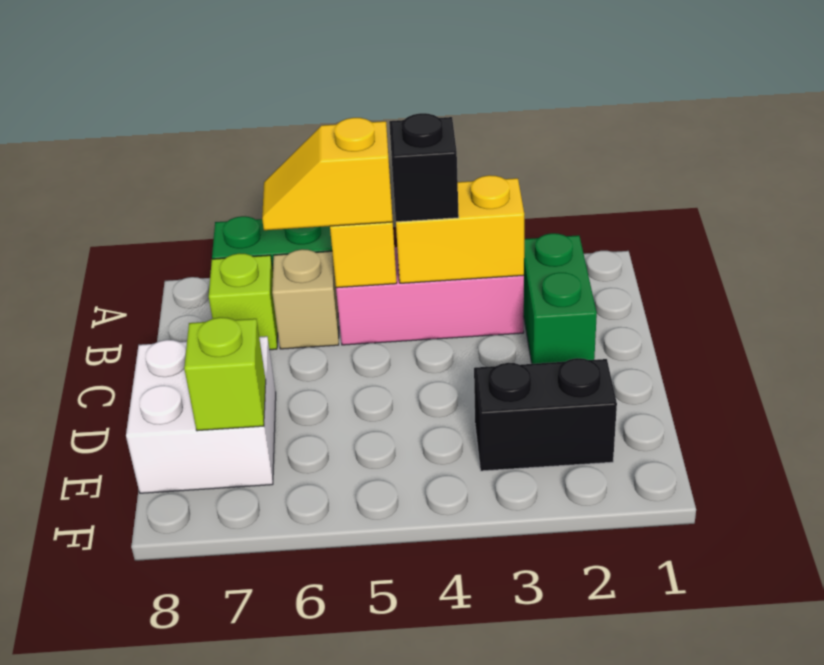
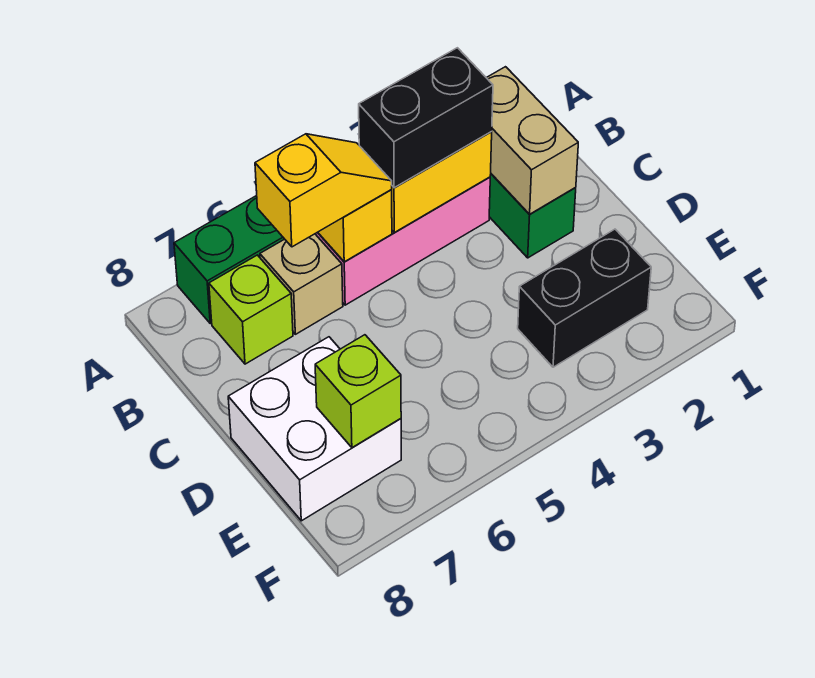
none -> tan 1x2 brick [487,67,578,214]
black 1x1 brick [389,113,459,222] -> black 1x2 brick [359,48,493,188]
yellow 1x2 slope [262,118,393,230] -> yellow 1x2 slope turned to [255,134,392,247]

